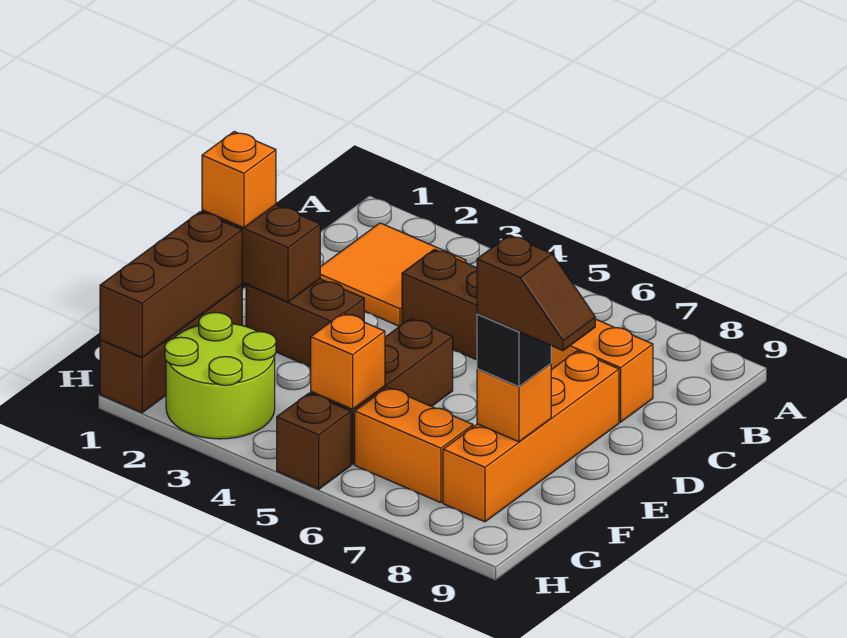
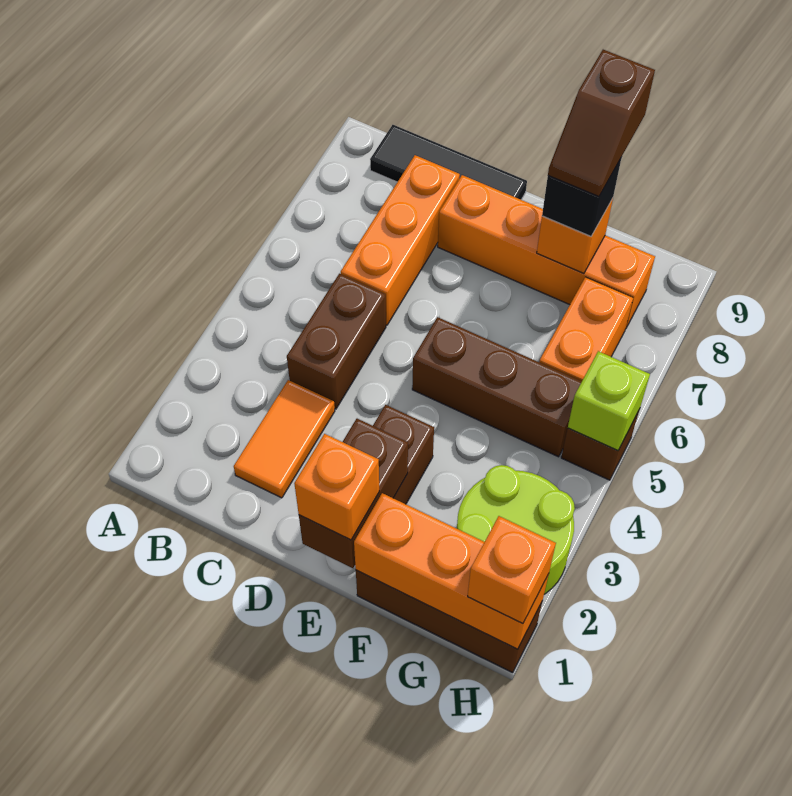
orange 2x2 tile [320,223,466,326] -> orange 1x2 tile [234,380,335,498]
none -> black 1x3 tile [370,125,527,200]
brown 1x3 brick [100,212,242,358] -> orange 1x3 brick [354,493,549,649]
brown 1x2 slope [477,235,595,351] -> brown 1x2 slope turned to [548,50,655,196]
orange 1x1 brick [311,313,385,409] -> orange 1x1 brick moved to [468,516,556,624]
none -> lime 1x1 brick [568,351,650,451]

